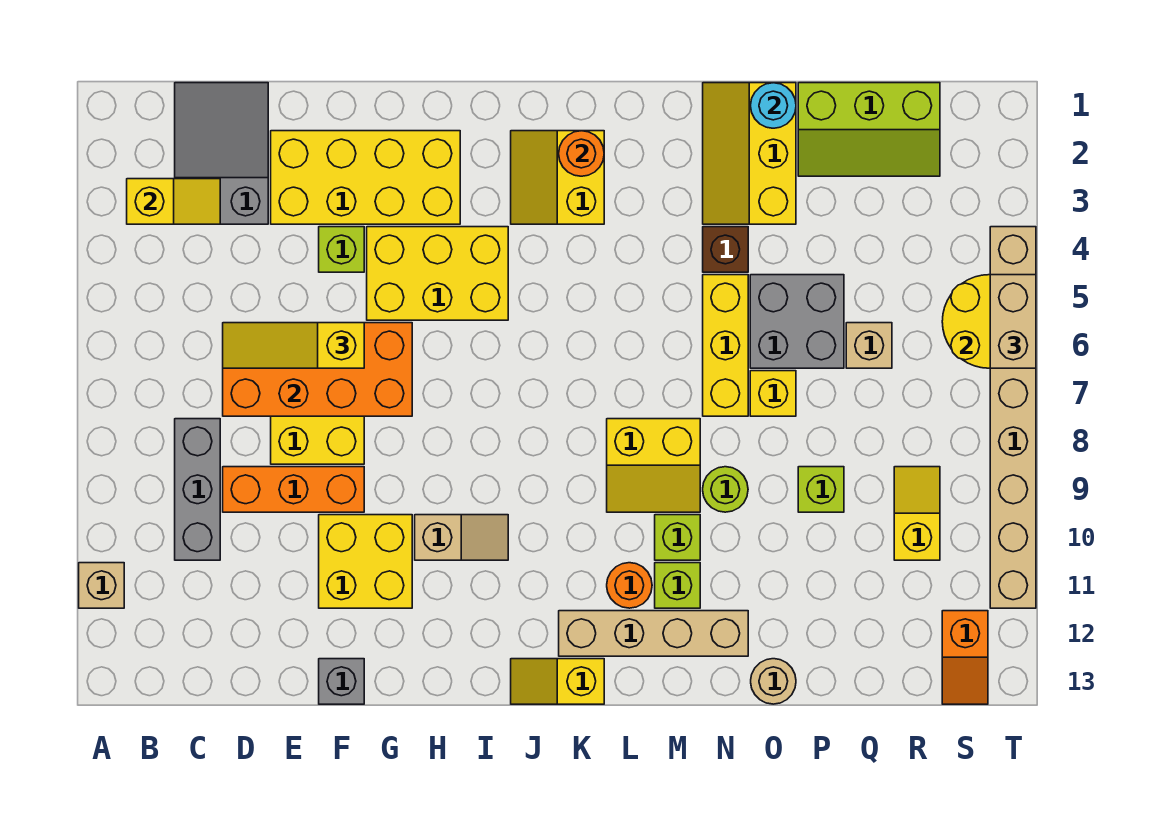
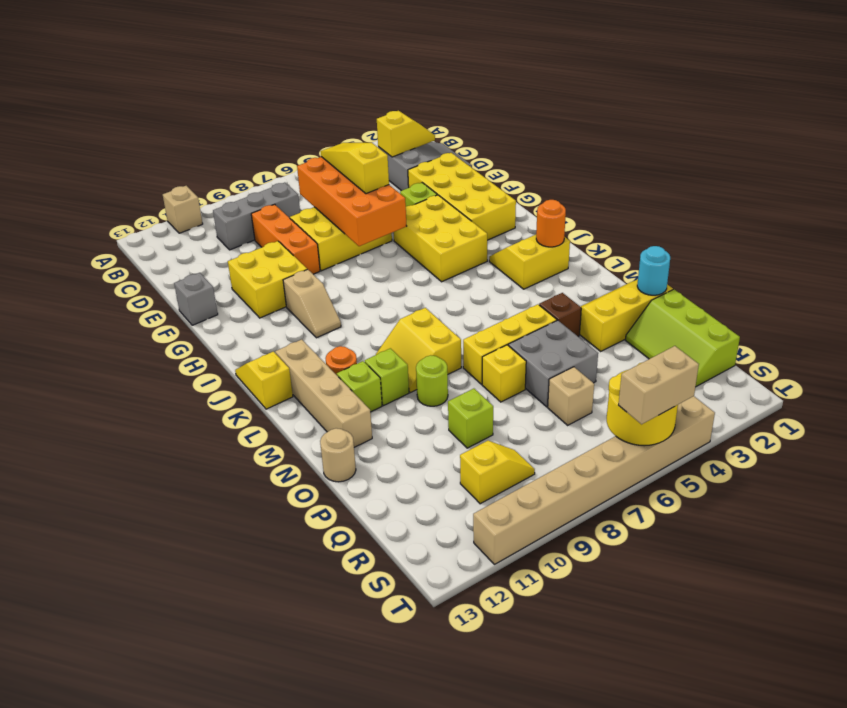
yellow 1x2 slope [127,179,220,224] -> yellow 1x2 slope turned to [377,111,435,157]
orange 1x2 slope [942,611,988,704] -> none

